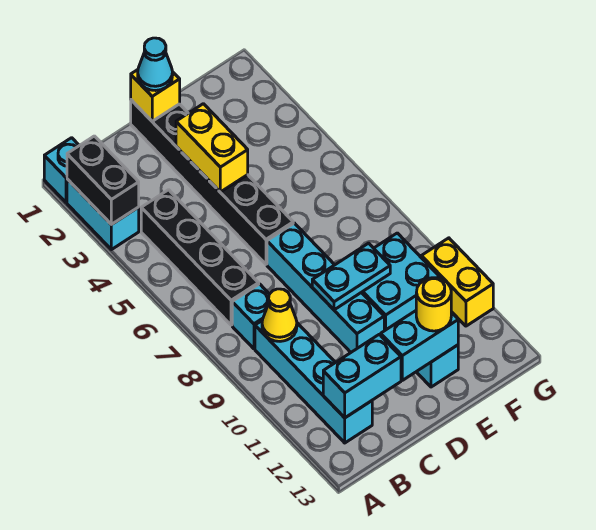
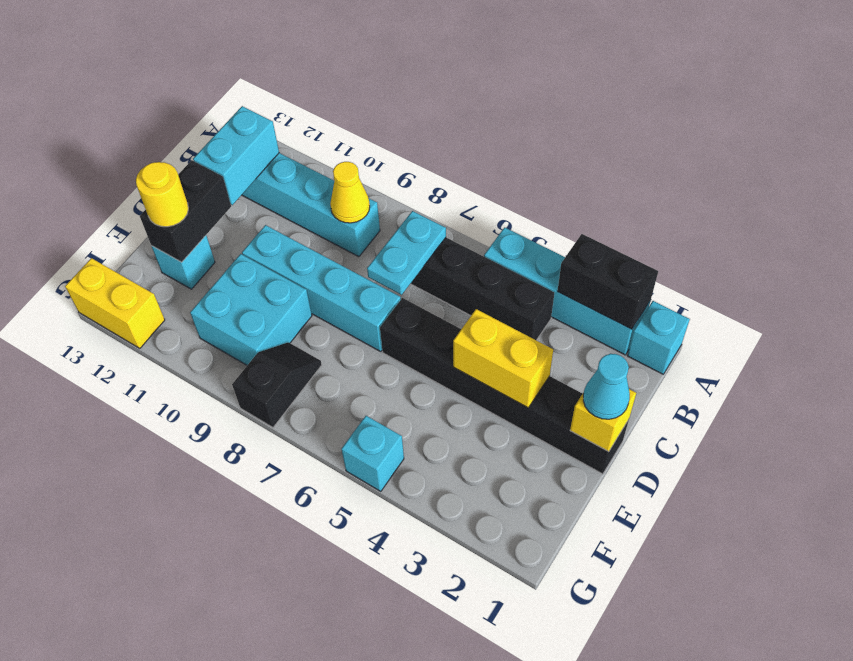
cyan 1x2 brick [67,179,139,250] -> cyan 1x4 brick [484,227,651,355]
cyan 1x1 brick [232,284,269,349] -> cyan 1x1 brick moved to [342,416,404,491]
cyan 1x2 plate [312,243,390,310] -> cyan 1x2 plate moved to [367,211,446,295]
cyan 1x2 brick [381,311,458,380] -> black 1x2 brick [140,160,231,262]
none -> black 1x2 slope [232,342,322,427]
yellow 1x2 brick [421,238,493,326] -> yellow 1x2 brick moved to [65,258,165,348]

